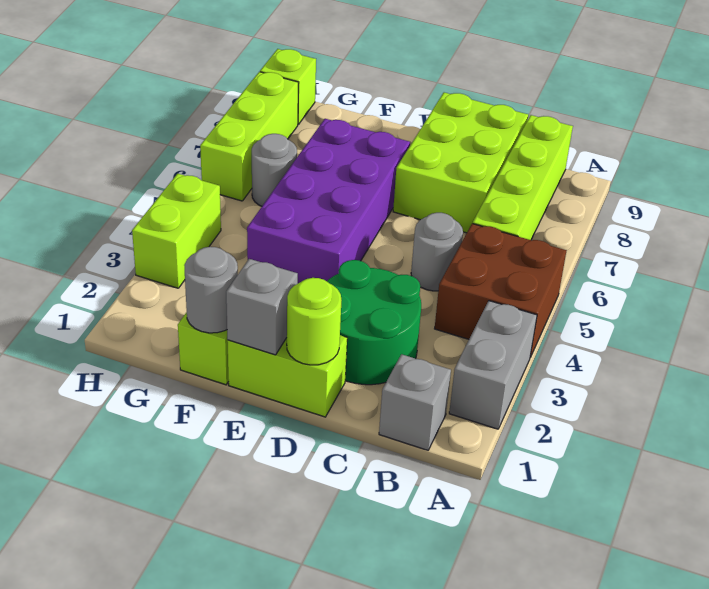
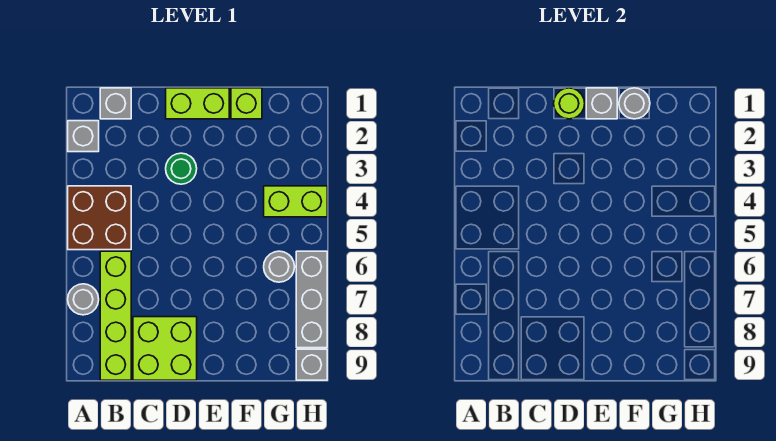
grey 1x2 brick [449,301,537,429] -> grey 1x1 brick [68,121,99,152]
green 2x2 round brick [327,260,421,385] -> green 1x1 round brick [166,153,197,184]
grey 1x1 round brick [411,213,463,291] -> grey 1x1 round brick moved to [68,284,99,315]
lime 2x3 brick [393,92,528,233] -> lime 2x2 brick [133,317,197,380]
purple 2x4 brick [247,119,410,283] -> none
lime 1x2 brick [132,174,221,288] -> lime 1x2 brick turned to [264,186,327,217]
lime 1x3 brick [200,72,299,201] -> grey 1x3 brick [296,251,327,348]
lime 1x1 brick [260,49,316,124] -> grey 1x1 brick [296,349,327,380]

